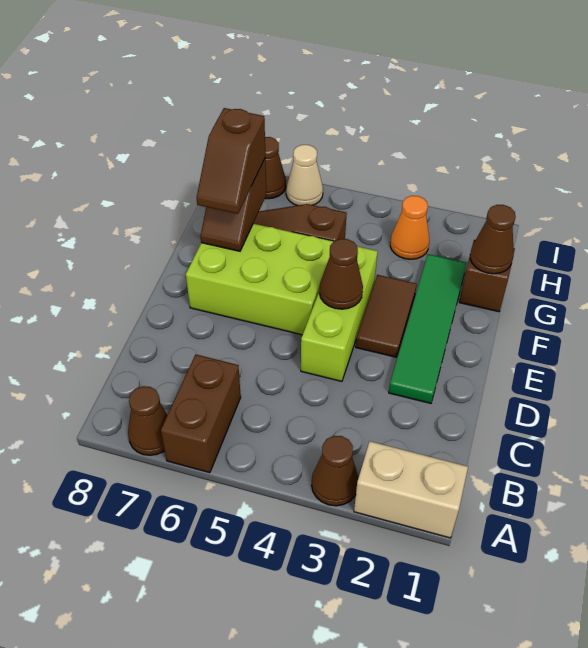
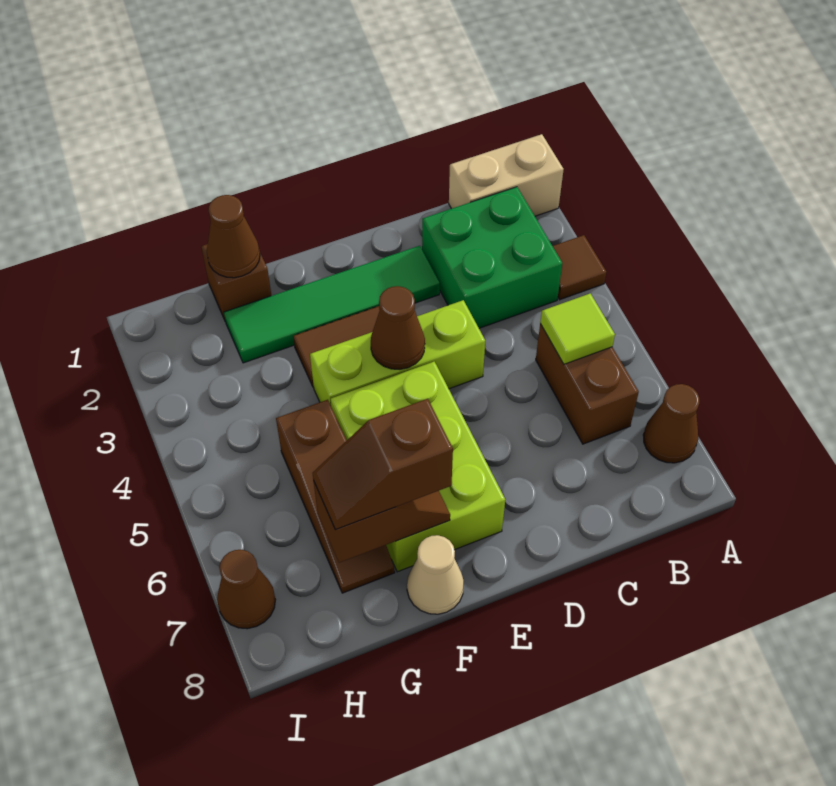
tan 1x2 brick [354,441,468,538] -> tan 1x2 brick turned to [449,134,564,216]
brown 1x1 cone [312,436,358,506] -> brown 1x1 tile [553,235,606,300]
brown 1x2 brick [161,355,241,473] -> brown 1x2 brick turned to [536,324,639,444]
none -> green 2x2 brick [422,187,562,328]
none -> lime 1x1 tile [540,294,615,364]
brown 1x2 slope [197,108,265,214] -> brown 1x2 slope turned to [313,399,453,530]
orange 1x1 cone [390,196,429,259] -> none
tan 1x1 cone [286,145,323,205] -> tan 1x1 cone moved to [407,535,464,614]

